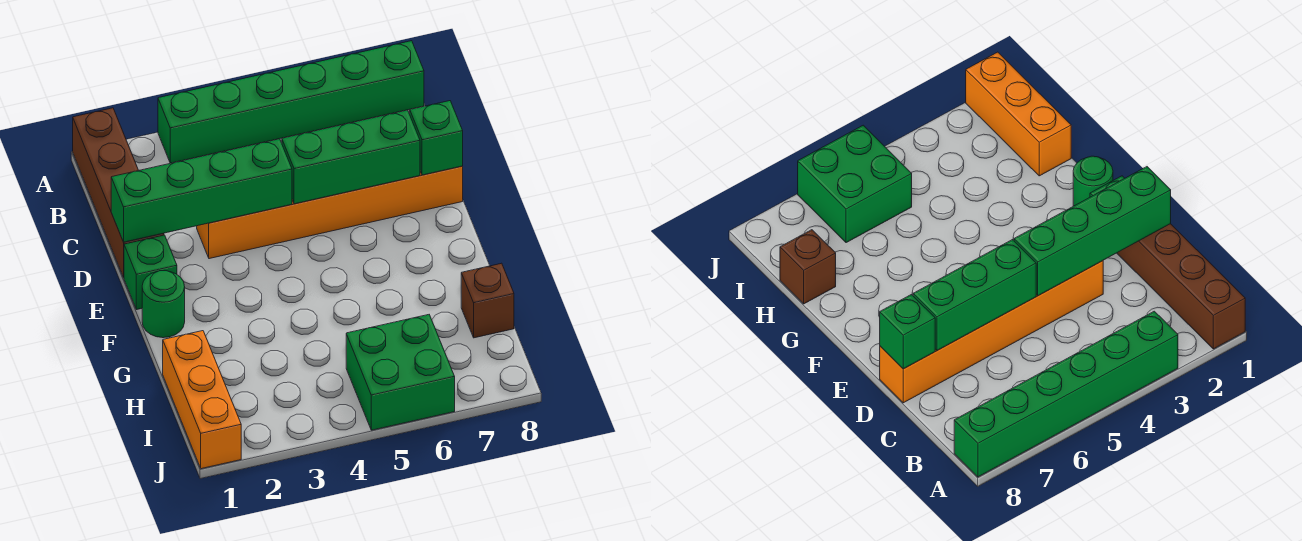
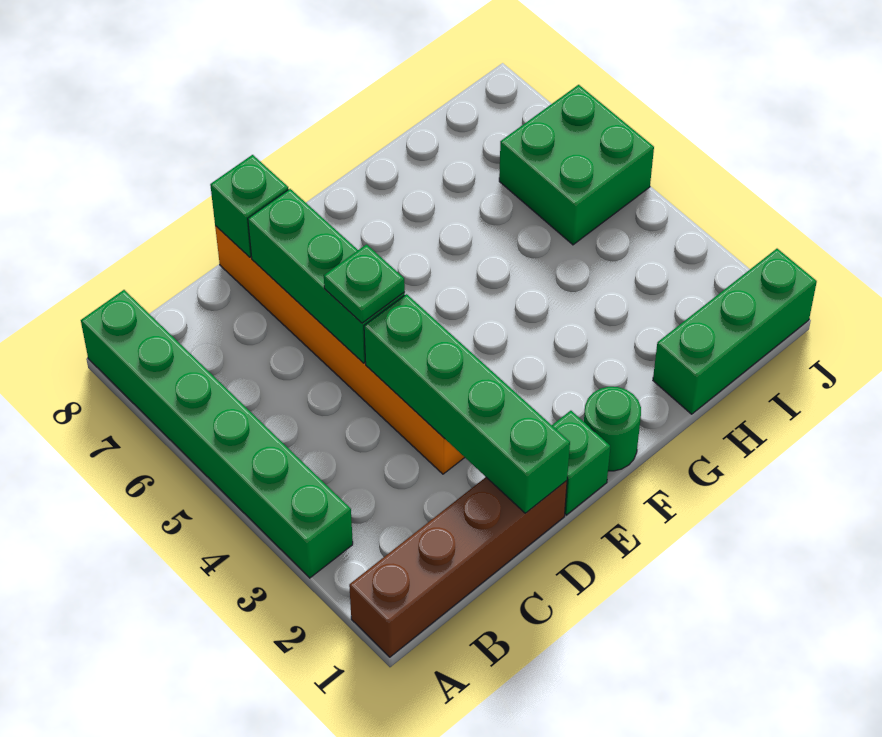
none -> green 1x1 plate [324,244,405,323]
orange 1x3 brick [163,331,241,469] -> green 1x3 brick [653,249,817,414]
brown 1x1 brick [461,263,514,338] -> none

